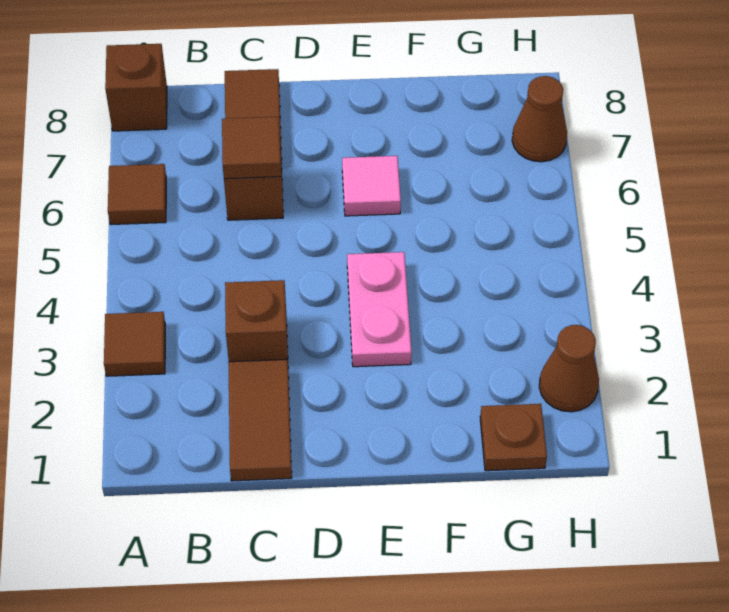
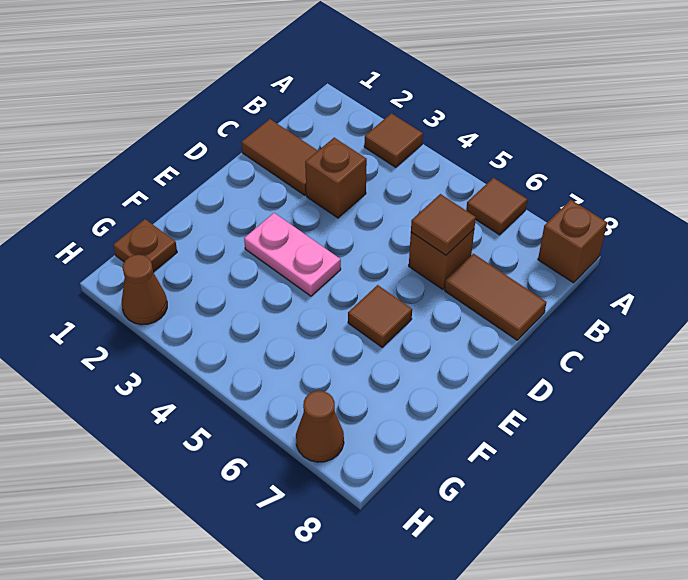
pink 1x1 tile [342,156,401,216] -> brown 1x1 tile [348,285,412,347]

